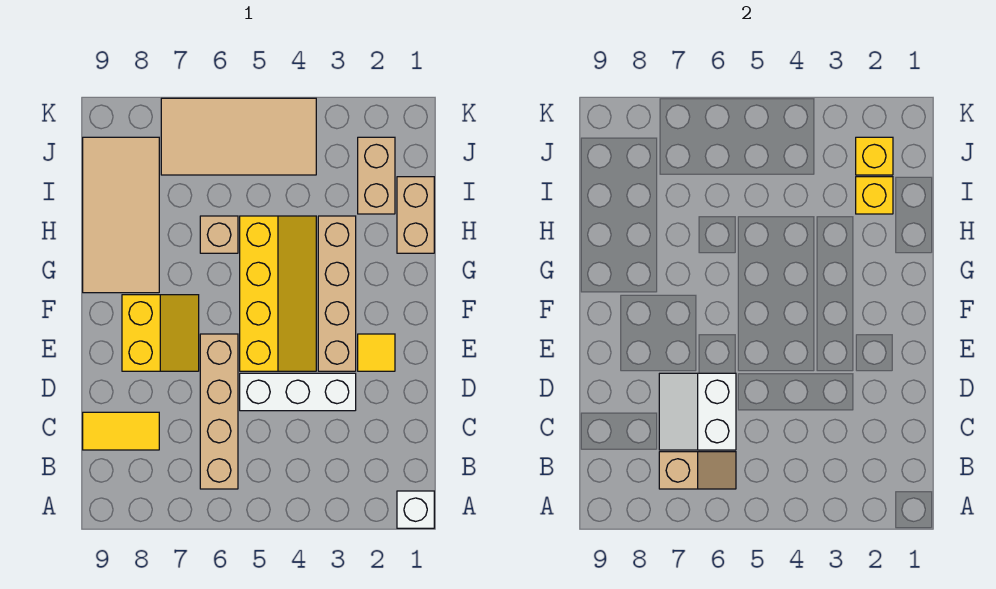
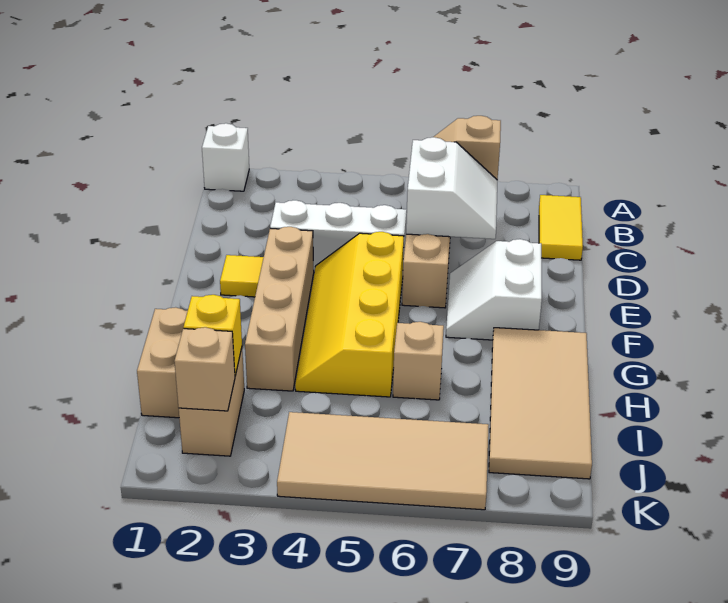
yellow 1x2 tile [83,412,159,450] -> yellow 1x2 tile turned to [539,195,583,260]
yellow 2x2 slope [122,295,199,371] -> white 2x2 slope [446,239,542,340]
yellow 1x1 brick [856,137,893,175] -> tan 1x1 brick [174,327,235,411]

